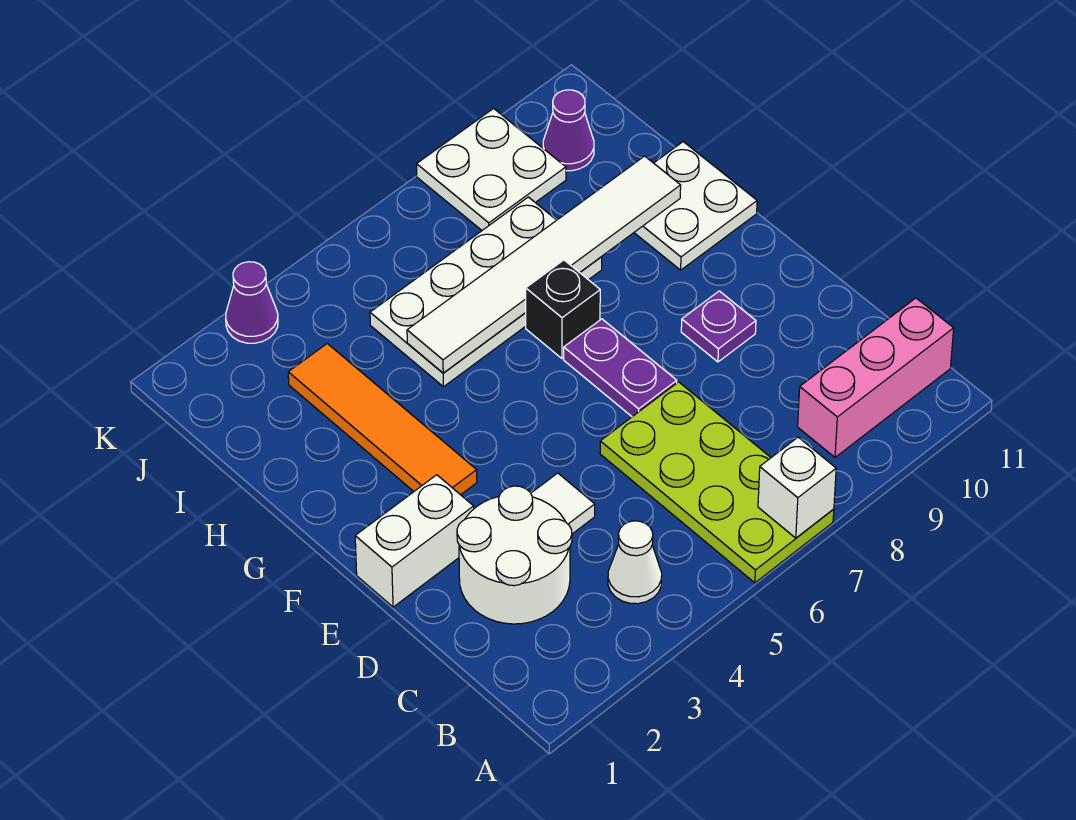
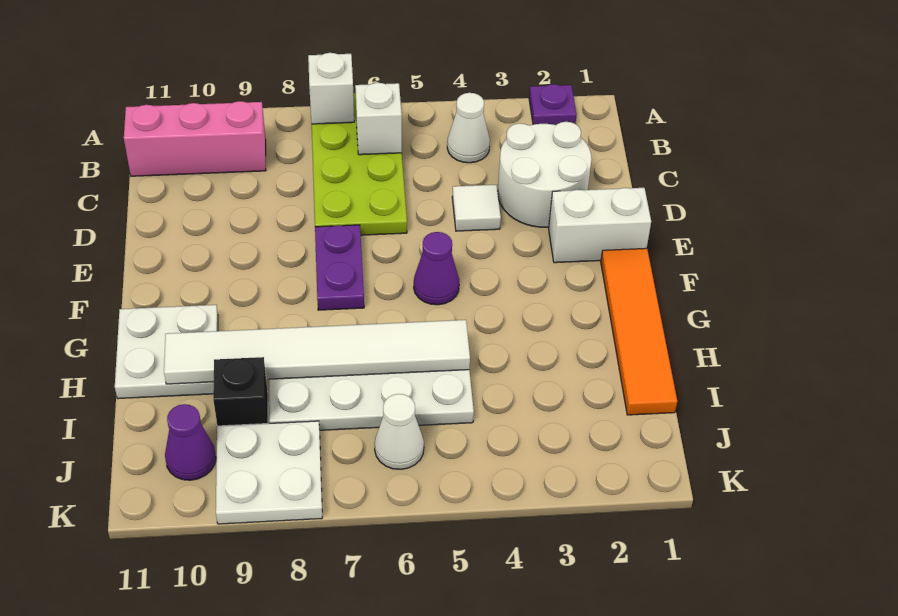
none -> white 1x1 brick [355,83,402,155]
purple 1x1 plate [681,291,756,362] -> purple 1x1 plate moved to [529,84,577,125]
orange 1x4 tile [288,344,477,495] -> orange 1x4 tile moved to [601,248,677,415]
black 1x1 brick [526,260,600,358] -> black 1x1 brick moved to [213,357,268,426]
none -> white 1x1 cone [375,394,424,469]
purple 1x1 cone [226,262,278,343] -> purple 1x1 cone moved to [414,232,459,305]

